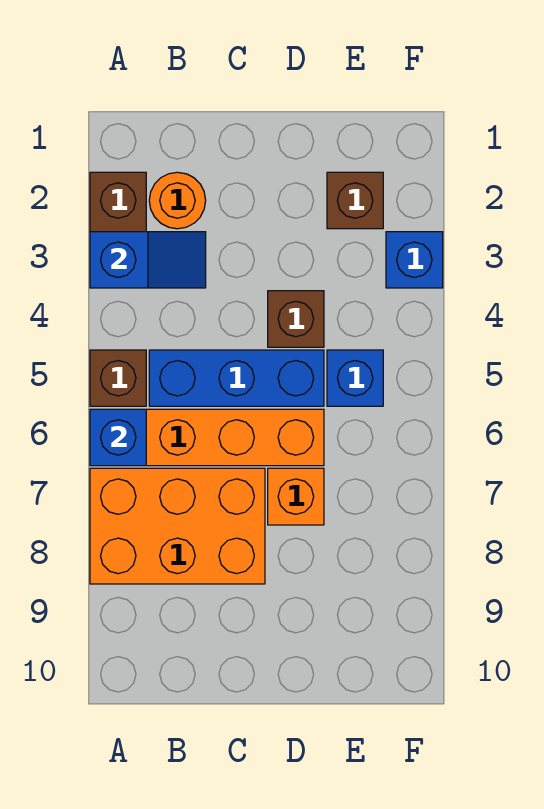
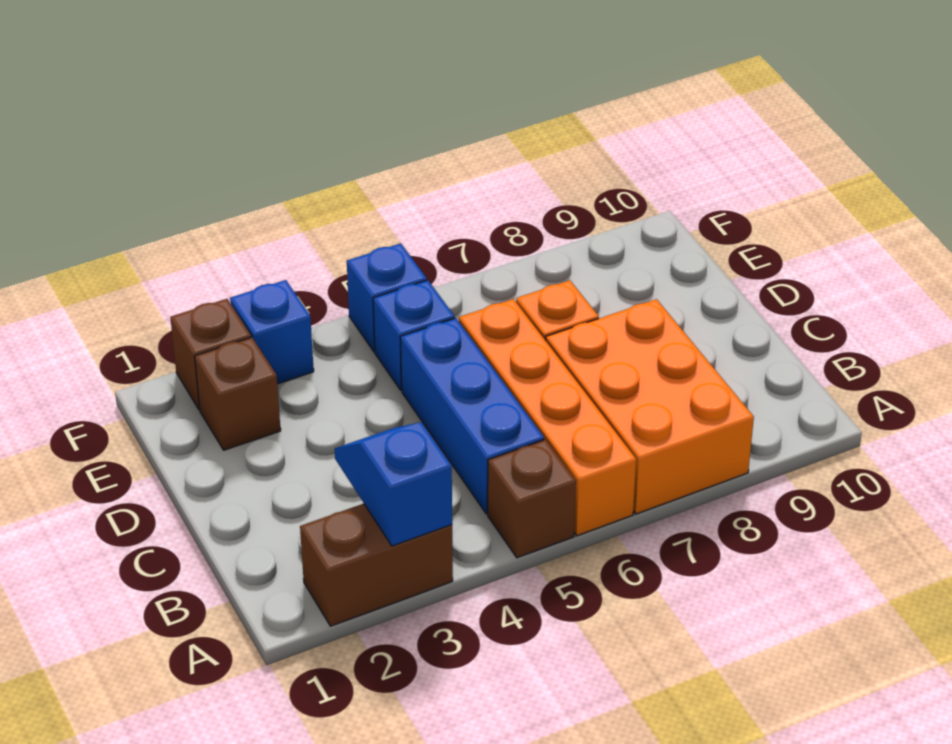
blue 1x1 brick [90,409,146,466] -> blue 1x1 brick moved to [347,243,427,352]
orange 1x1 round brick [149,172,206,229] -> none
brown 1x1 brick [268,291,324,347] -> brown 1x1 brick moved to [170,299,251,410]

